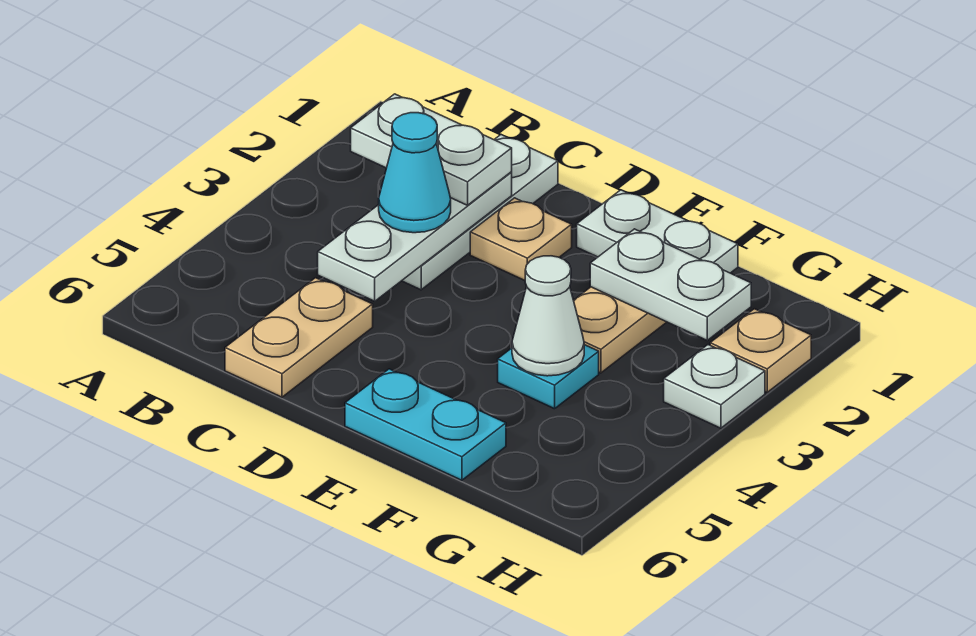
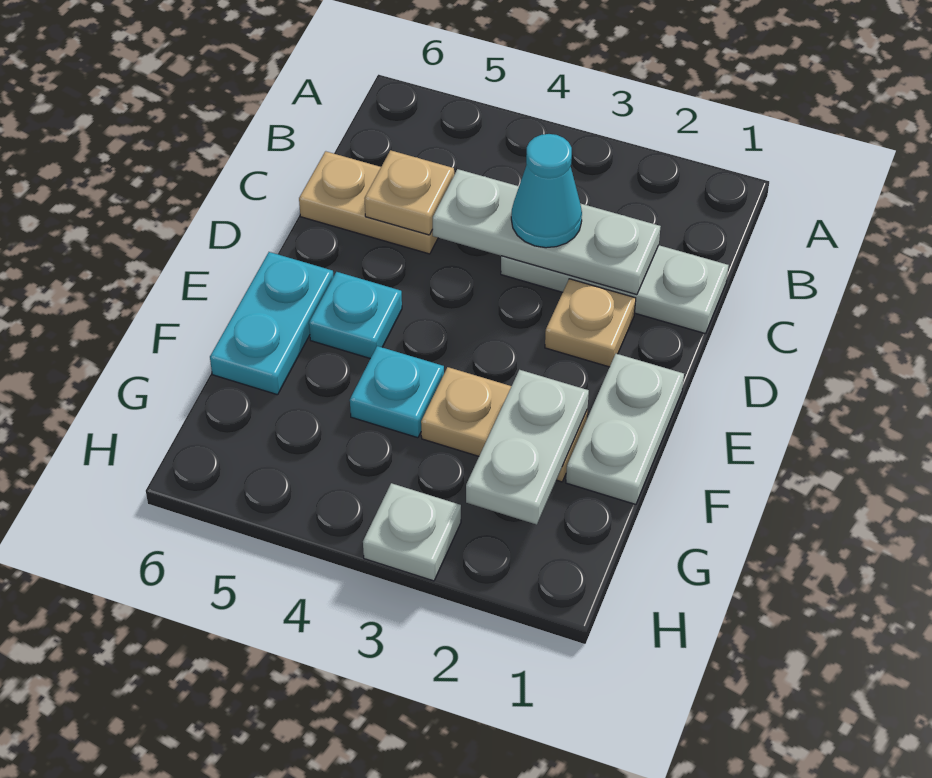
white 1x2 plate [351,94,512,205] -> none
none -> cyan 1x1 plate [309,272,402,359]
white 1x1 cone [512,256,584,376] -> none
tan 1x1 plate [710,309,811,392] -> tan 1x1 plate moved to [365,150,454,235]

